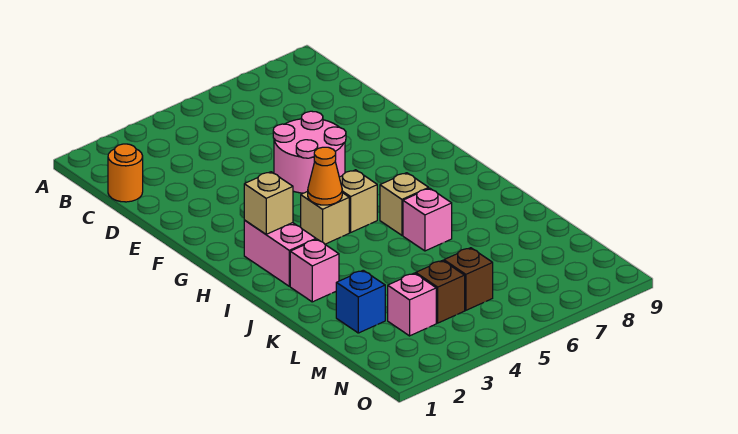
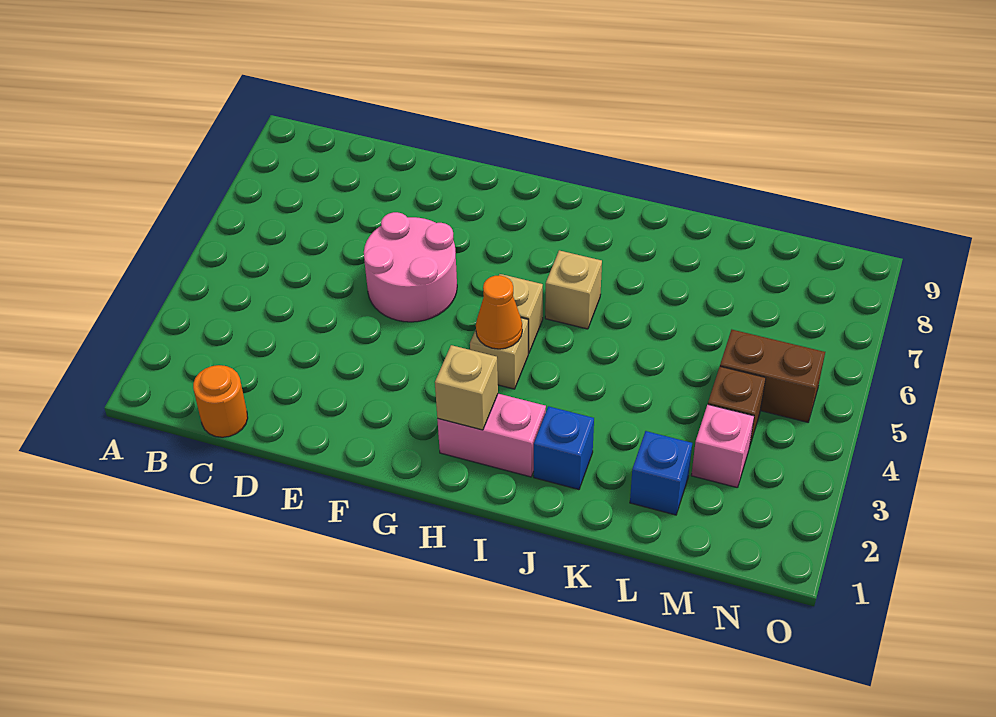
pink 1x1 brick [290,239,339,302] -> blue 1x1 brick [534,406,594,490]
pink 1x1 brick [403,188,452,251] -> none
brown 1x1 brick [444,248,493,310] -> brown 1x2 brick [720,330,825,422]

